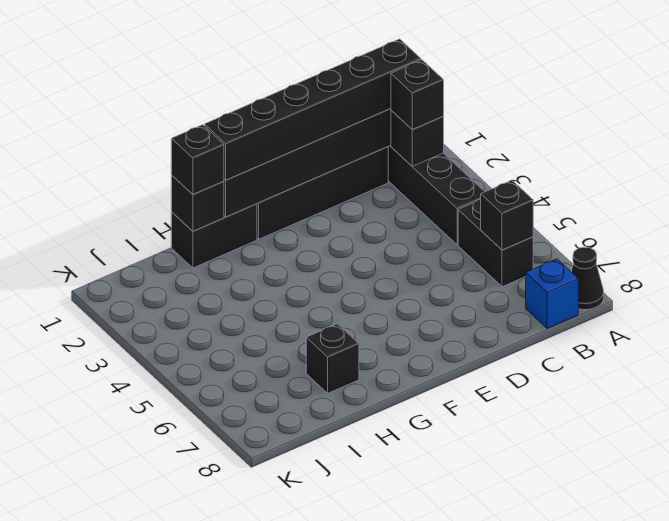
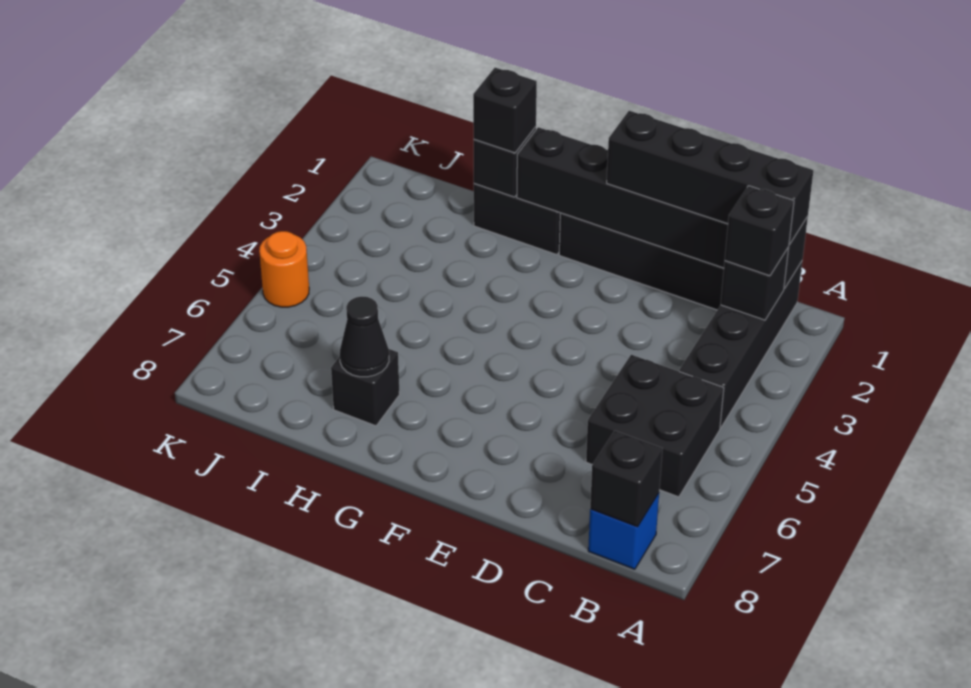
black 1x1 cone [571,247,604,310] -> black 1x1 cone moved to [340,297,389,377]
black 1x6 brick [204,39,421,180] -> black 1x4 brick [607,111,813,244]
black 1x2 brick [458,199,533,287] -> black 2x2 brick [586,355,724,497]
black 1x1 brick [481,180,533,250] -> black 1x1 brick moved to [590,431,662,527]
none -> orange 1x1 round brick [259,231,309,307]

